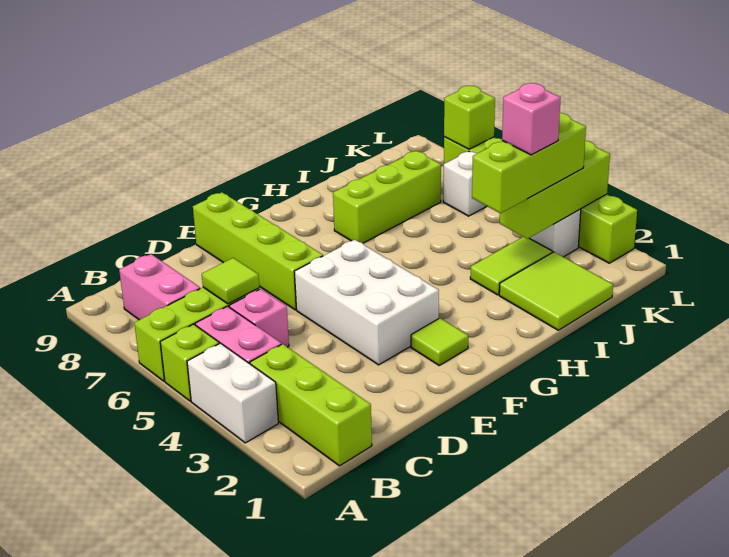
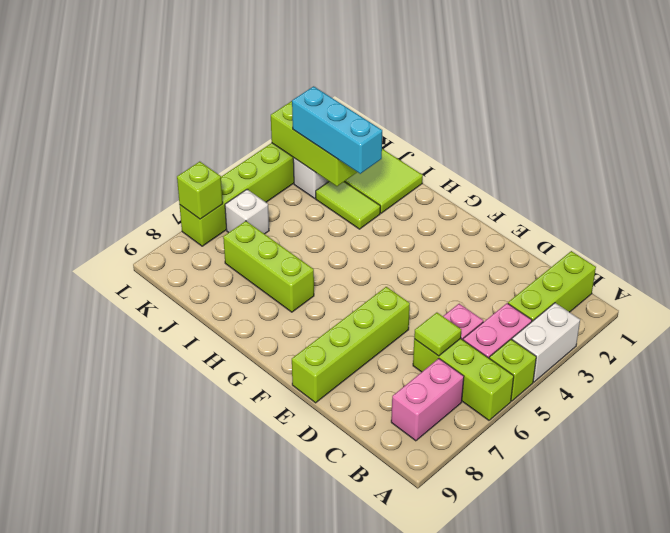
white 2x3 brick [294,240,439,365] -> none
lime 1x1 tile [411,318,468,365] -> none
lime 1x3 brick [472,113,586,213] -> cyan 1x3 brick [292,86,382,174]
pink 1x1 brick [502,83,561,155] -> none

